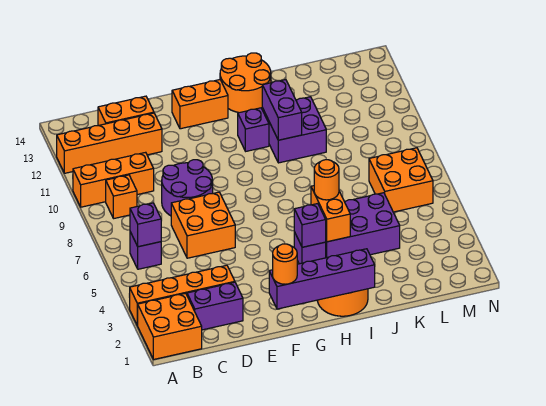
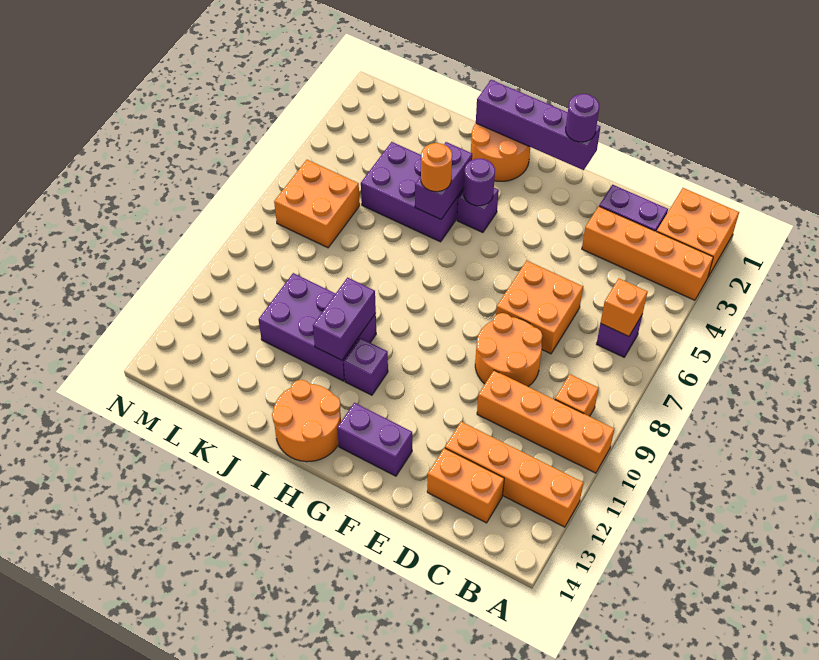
orange 1x3 brick [73,152,154,207] -> orange 1x4 brick [477,370,614,473]
purple 1x1 brick [130,203,161,247] -> orange 1x1 brick [601,279,648,336]
purple 2x2 round brick [162,160,213,216] -> orange 2x2 round brick [475,313,542,386]
orange 1x1 round brick [273,244,297,284] -> purple 1x1 round brick [566,94,599,142]
orange 1x2 brick [172,80,228,129] -> purple 1x2 brick [337,403,412,476]
purple 1x1 brick [294,204,326,247] -> purple 1x1 round brick [464,159,495,206]
orange 1x2 brick [311,186,350,242] -> purple 1x2 brick [415,142,472,219]
purple 2x2 brick [262,97,326,163] -> purple 2x3 brick [259,273,376,381]

